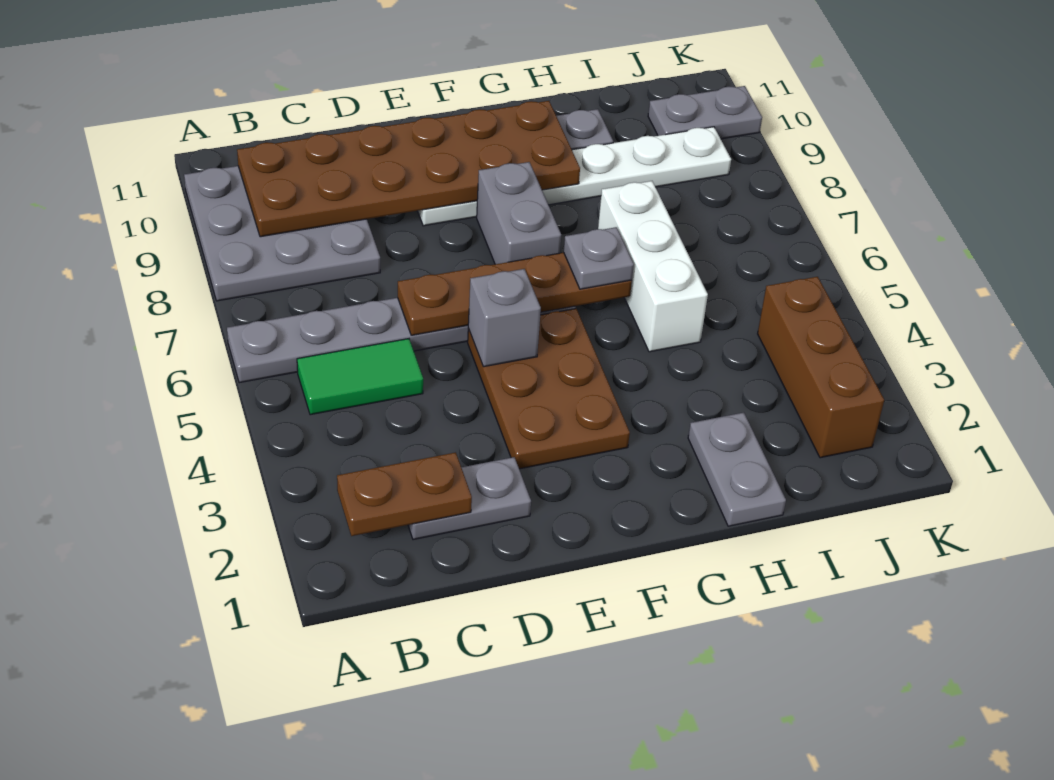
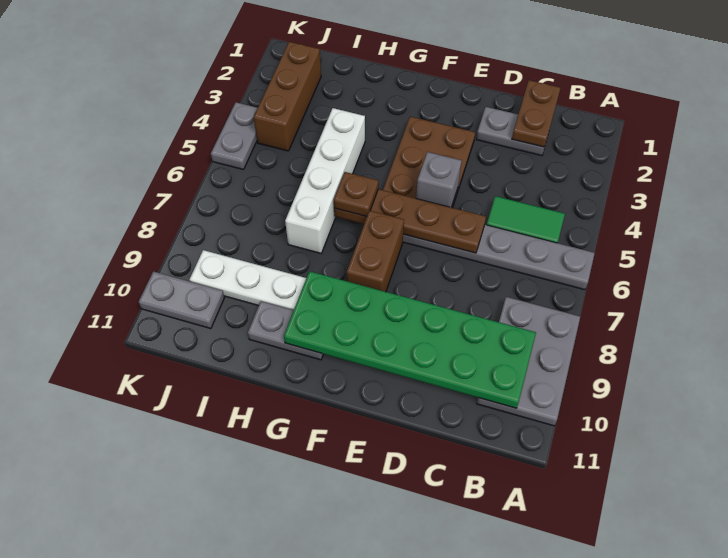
grey 3x3 plate [184,166,380,301] -> grey 2x3 plate [477,297,580,426]
brown 1x2 plate [337,452,472,536] -> brown 1x2 plate turned to [512,80,560,147]
brown 2x6 plate [237,101,580,237] -> green 2x6 plate [284,271,536,408]
grey 1x2 brick [477,162,561,264] -> brown 1x2 brick [347,211,404,292]
grey 1x1 plate [564,227,634,289] -> brown 1x1 plate [334,172,379,216]
grey 1x2 plate [688,413,786,526] -> grey 1x2 plate moved to [211,102,257,170]
white 1x3 brick [598,181,708,352] -> white 1x4 brick [285,108,365,253]

